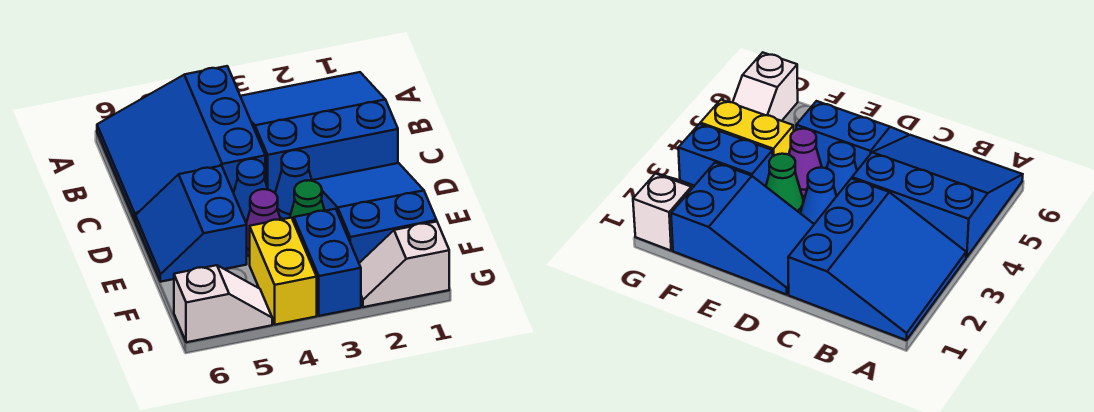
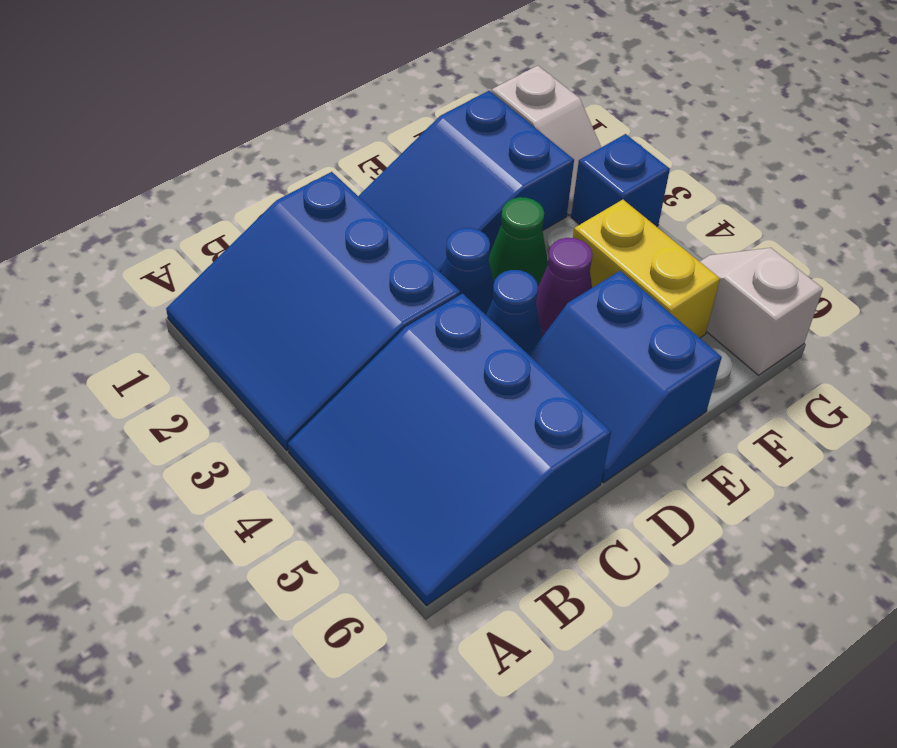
blue 3x3 slope [97,66,265,220] -> blue 3x3 slope turned to [288,294,611,606]
blue 2x2 slope [135,166,247,282] -> blue 2x2 slope turned to [529,271,722,483]
blue 1x2 brick [294,209,361,316] -> blue 1x1 brick [571,134,670,227]
yellow 1x2 brick [250,218,317,325] -> yellow 1x2 brick turned to [573,200,720,338]

